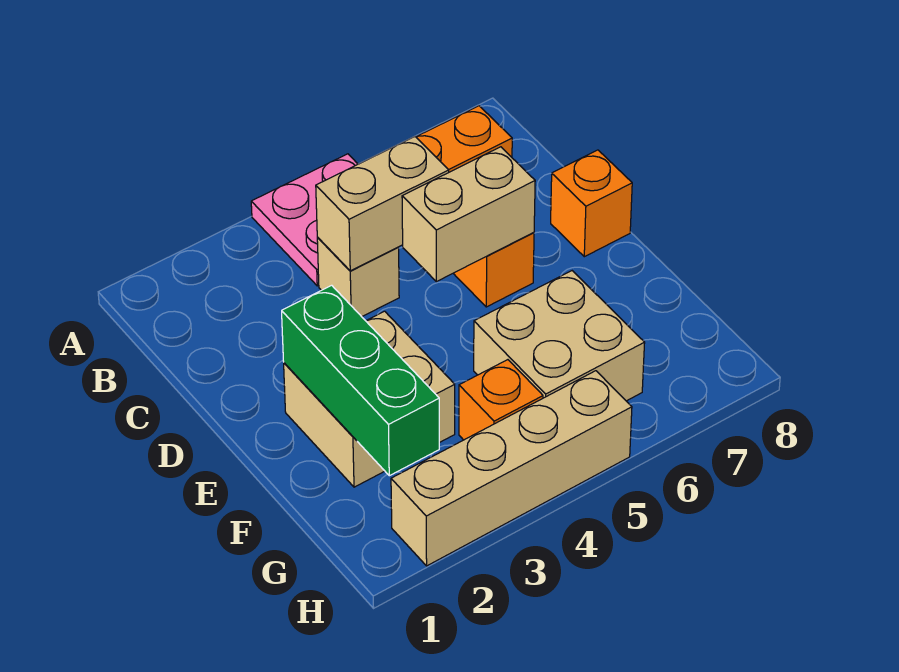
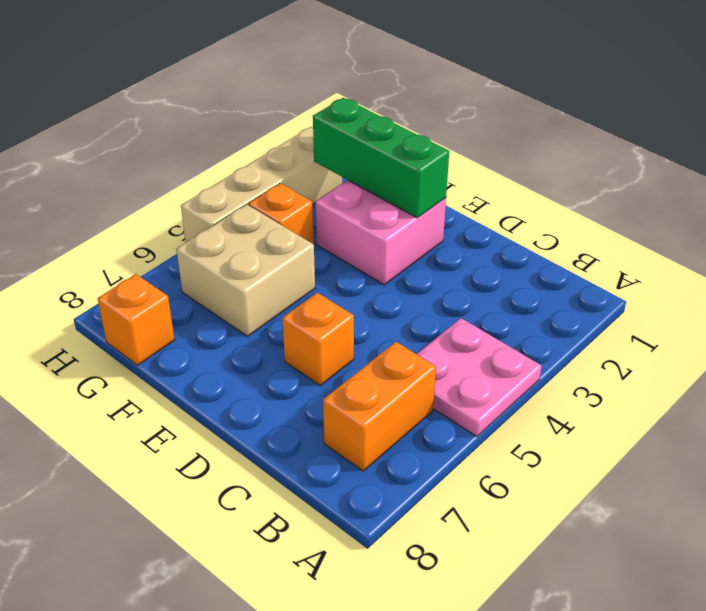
tan 1x1 brick [317,238,399,317] -> none
tan 1x2 brick [316,137,449,271] -> none
tan 1x2 brick [402,147,535,282] -> none
orange 1x1 brick [551,150,632,257] -> orange 1x1 brick moved to [98,274,174,365]
tan 2x2 brick [284,311,455,487] -> pink 2x2 brick [316,180,446,285]

